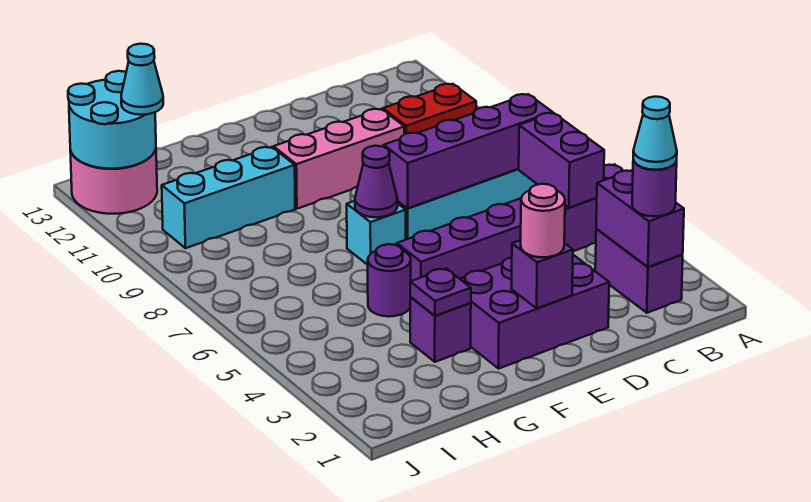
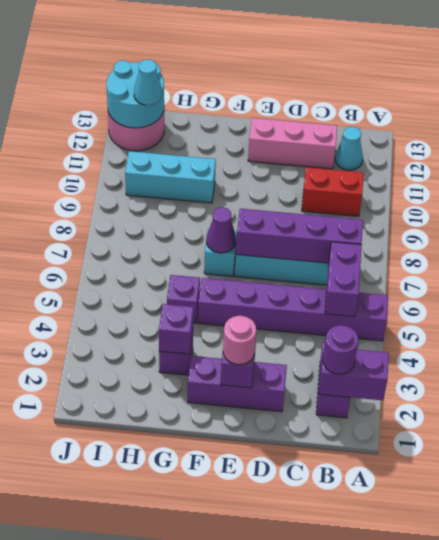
purple 1x2 brick [596,170,684,267] -> purple 1x2 brick turned to [319,347,389,400]
cyan 1x1 cone [633,97,677,170] -> cyan 1x1 cone moved to [335,127,363,170]
purple 2x3 brick [460,255,609,369] -> purple 1x3 brick [188,356,287,412]
pink 1x3 brick [273,109,404,209] -> pink 1x3 brick moved to [248,118,337,169]
purple 1x1 plate [410,269,471,316] -> purple 1x1 brick [159,304,194,354]
purple 1x1 round brick [368,244,411,317] -> purple 1x1 brick [167,275,200,323]

